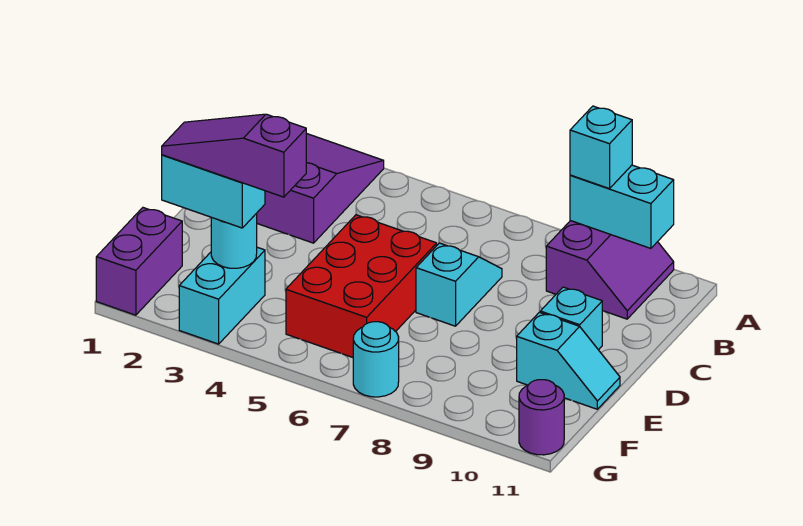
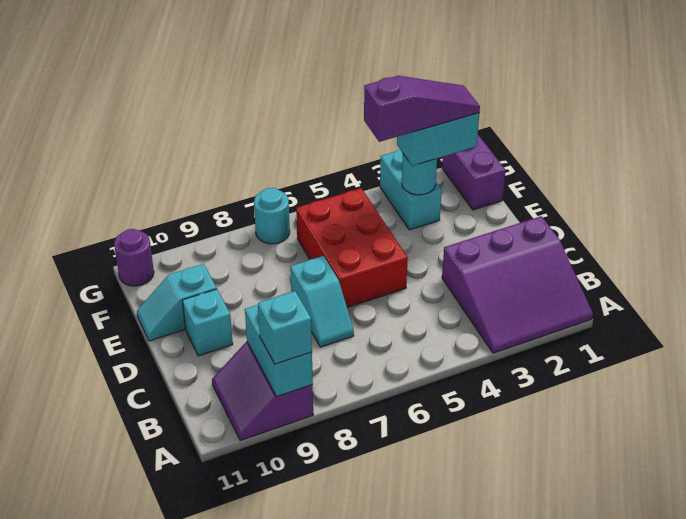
cyan 1x2 brick [570,165,674,248] -> cyan 1x2 brick turned to [245,305,313,397]

